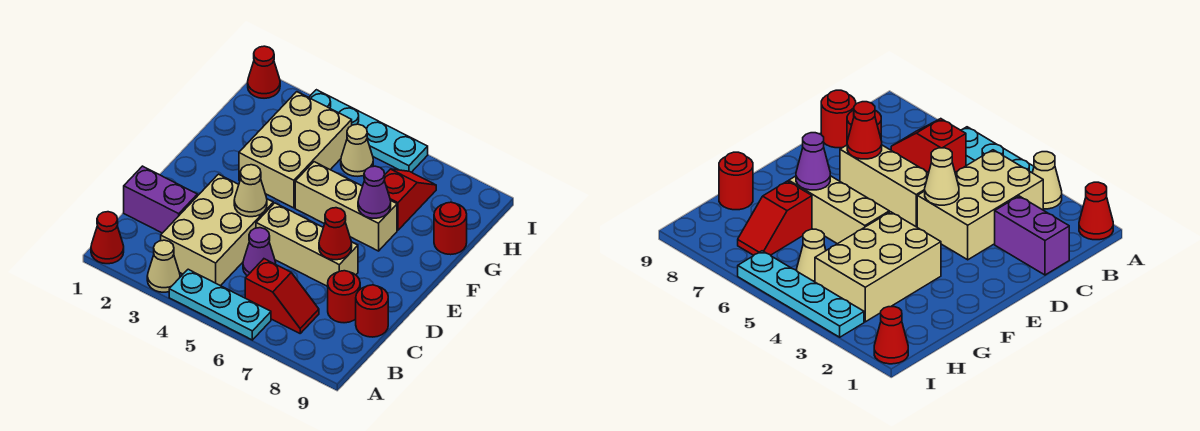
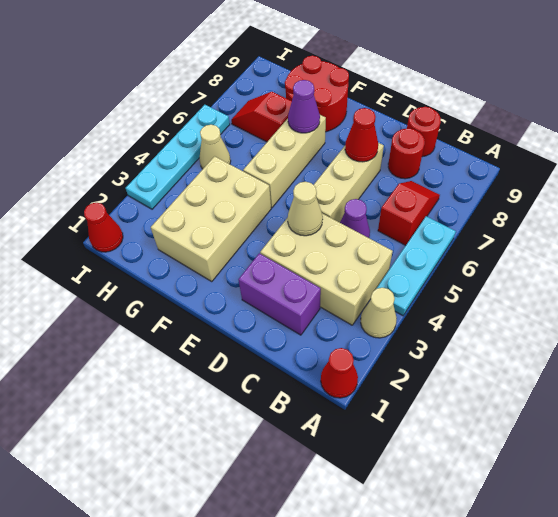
purple 1x2 brick [124,166,197,233] -> purple 1x2 brick turned to [239,253,321,335]
tan 2x3 brick [239,92,352,208] -> tan 2x3 brick turned to [151,156,271,281]
red 1x1 round brick [434,202,467,255] -> red 2x2 round brick [285,56,349,132]

